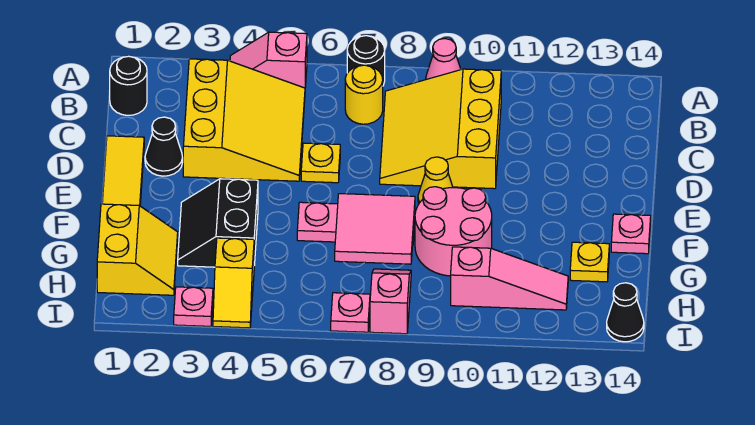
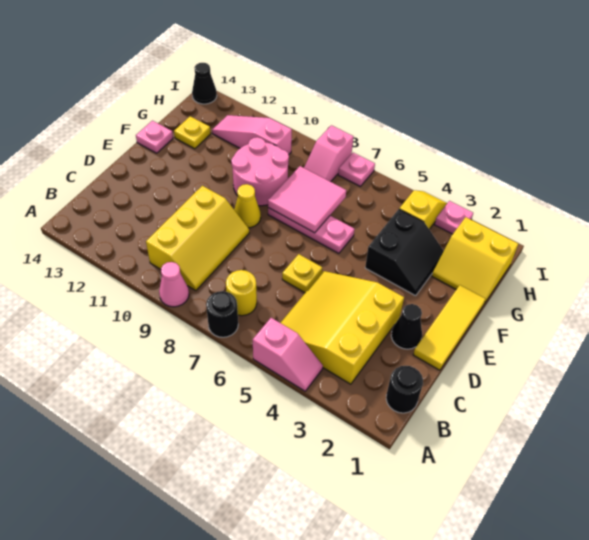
yellow 3x3 slope [380,69,501,189] -> yellow 2x3 slope [146,186,249,291]
yellow 2x2 slope [97,204,178,295] -> yellow 2x2 slope turned to [432,217,518,304]

